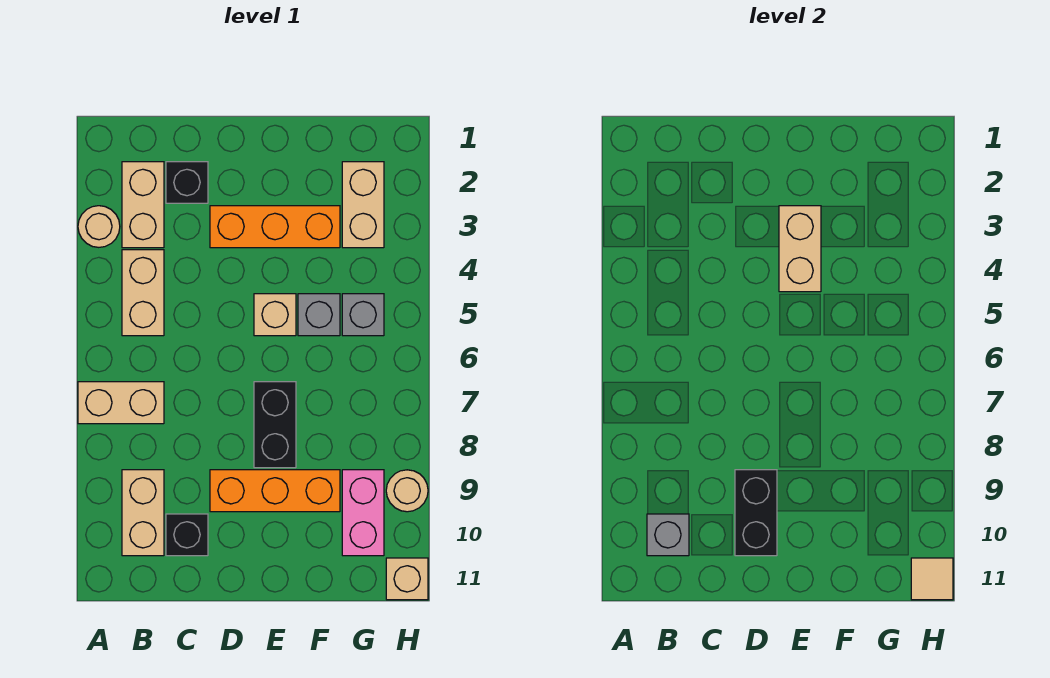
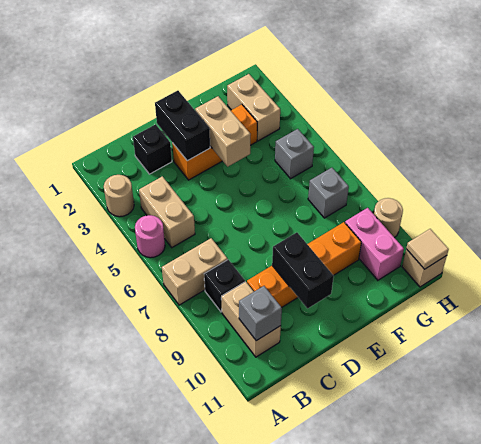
none -> pink 1x1 round brick [135,215,165,258]
tan 1x2 brick [122,162,164,248] -> none
black 1x1 brick [166,514,208,556] -> black 1x1 brick moved to [204,260,245,312]
orange 1x3 brick [210,470,340,512] -> orange 1x4 brick [247,222,361,307]
tan 1x1 brick [254,294,296,336] -> none
black 1x2 brick [254,382,296,468] -> black 1x2 brick moved to [155,91,210,161]
grey 1x1 brick [298,294,340,336] -> grey 1x1 brick moved to [308,168,349,218]

